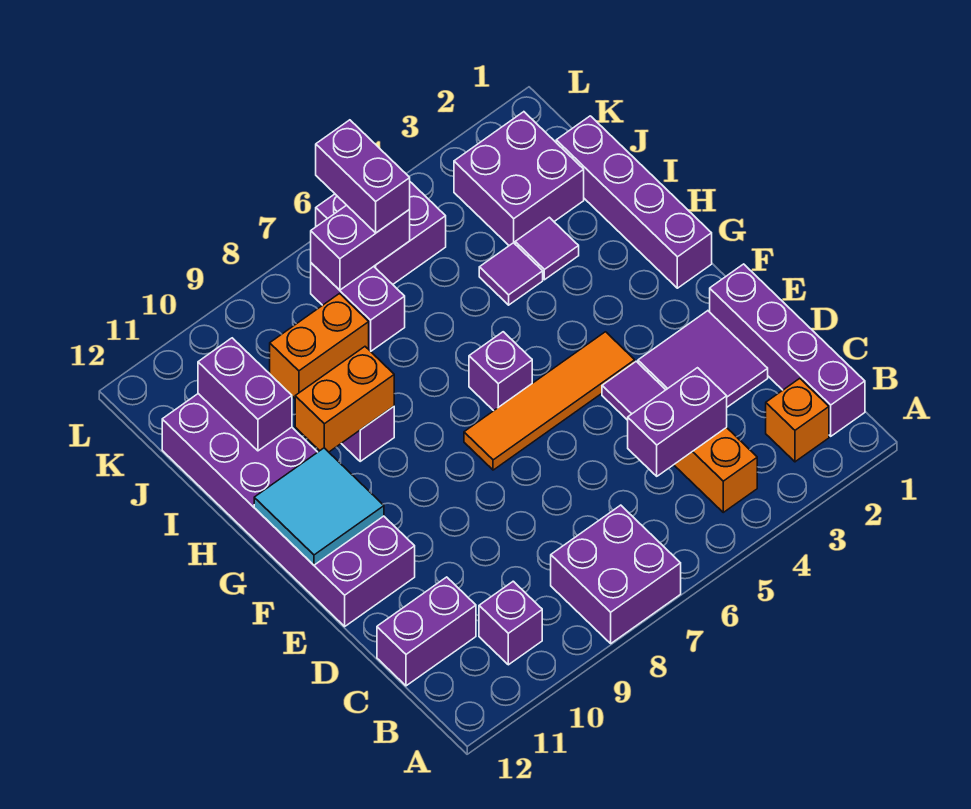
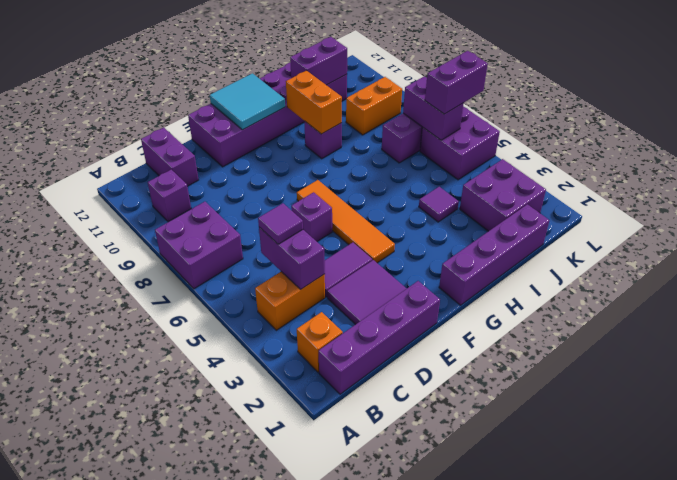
purple 1x1 brick [469,332,532,411] -> purple 1x1 brick moved to [291,192,332,241]
purple 1x1 tile [515,217,579,280] -> purple 1x1 tile moved to [258,203,303,244]
orange 1x2 brick [270,294,369,398] -> orange 1x2 brick turned to [346,77,402,135]

